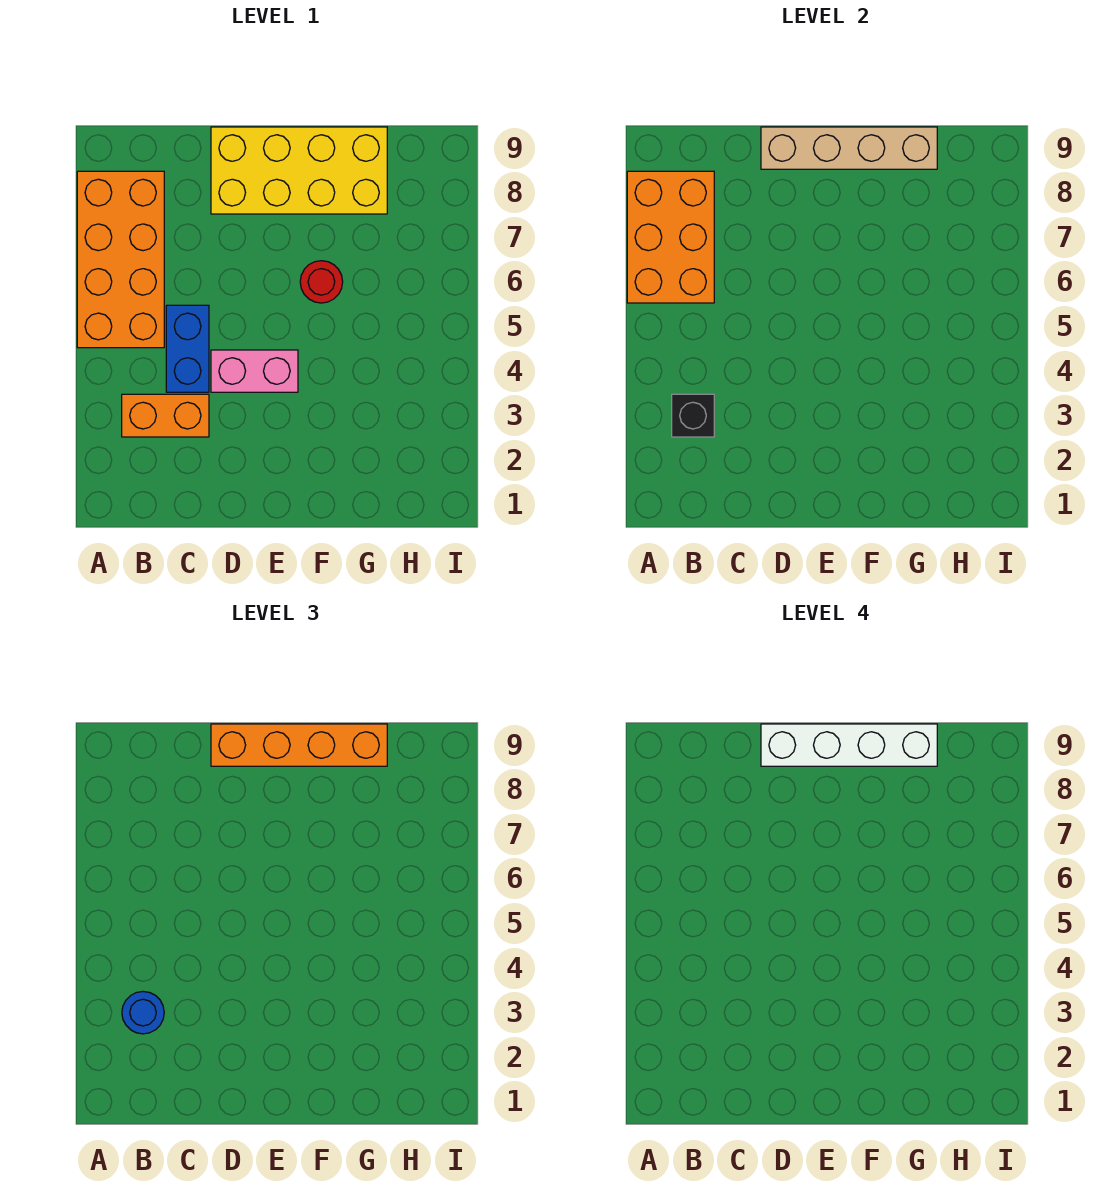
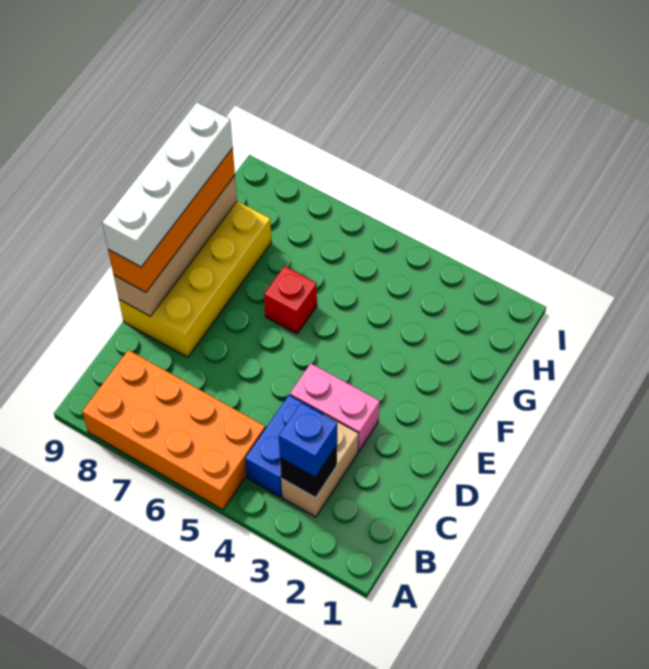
orange 2x3 brick [627,171,714,303] -> none
orange 1x2 brick [122,394,209,437] -> tan 1x2 brick [281,415,358,517]
blue 1x1 round brick [122,992,164,1034] -> blue 1x1 brick [279,403,337,477]
blue 1x2 brick [166,305,209,392] -> blue 1x2 brick turned to [245,395,323,497]
pink 1x2 brick [211,350,298,392] -> pink 1x2 brick turned to [290,364,380,452]
red 1x1 round brick [300,261,343,303] -> red 1x1 brick [264,266,317,334]

